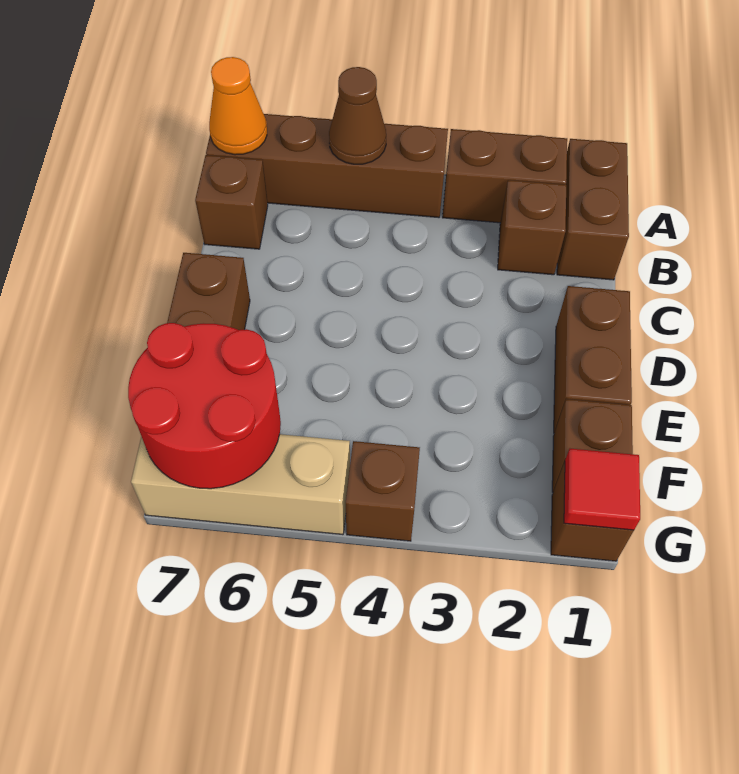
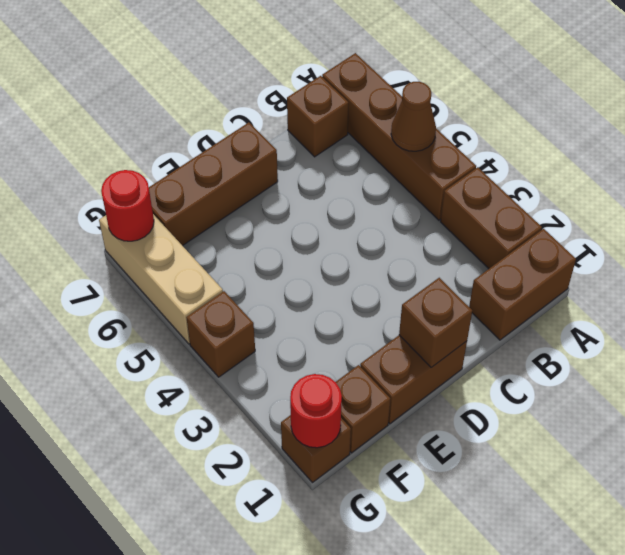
orange 1x1 cone [209,57,267,155] -> none
brown 1x1 brick [498,180,566,275] -> brown 1x1 brick moved to [399,278,472,367]
red 2x2 round brick [128,323,281,489] -> red 1x1 round brick [101,170,154,241]
red 1x1 tile [564,449,640,530] -> red 1x1 round brick [290,374,342,448]

